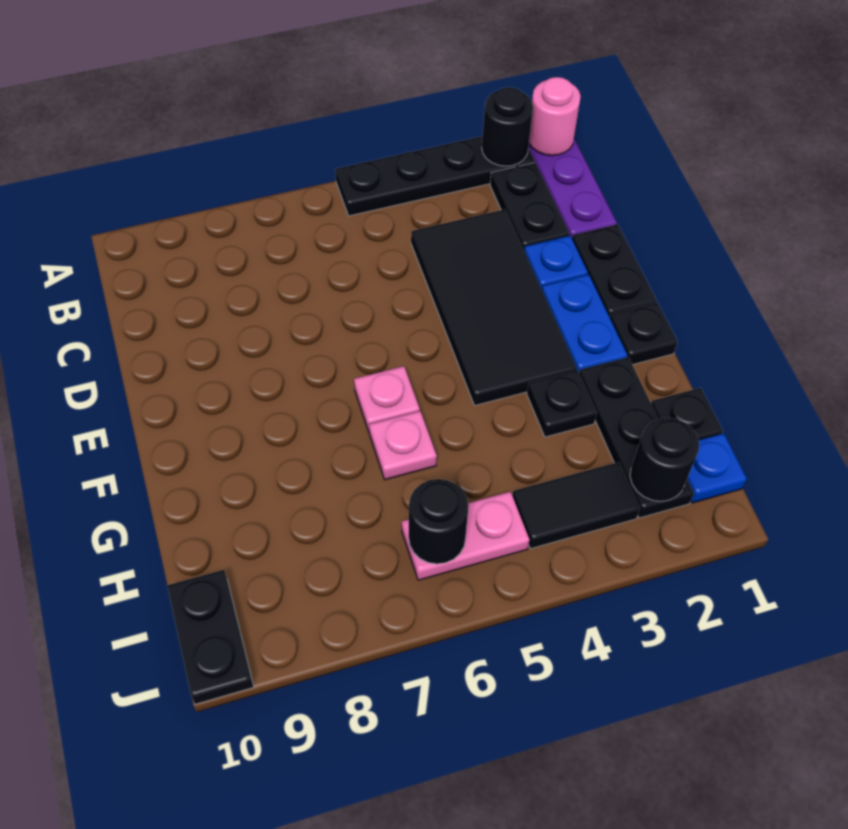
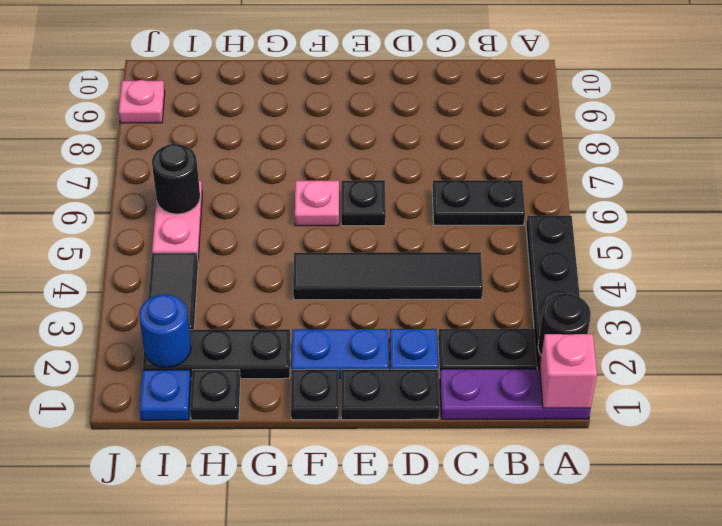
pink 1x1 round brick [529,77,581,156] -> pink 1x1 brick [540,334,597,408]
black 2x4 tile [411,209,577,406] -> black 1x4 tile [293,252,483,300]
black 1x1 plate [527,370,597,437] -> black 1x1 plate moved to [341,180,386,226]
pink 1x1 plate [369,411,437,480] -> pink 1x1 plate moved to [119,80,165,123]
black 1x1 round brick [630,418,699,501] -> blue 1x1 round brick [139,294,191,368]
black 1x2 plate [167,570,254,704] -> black 1x2 plate moved to [432,180,525,225]

